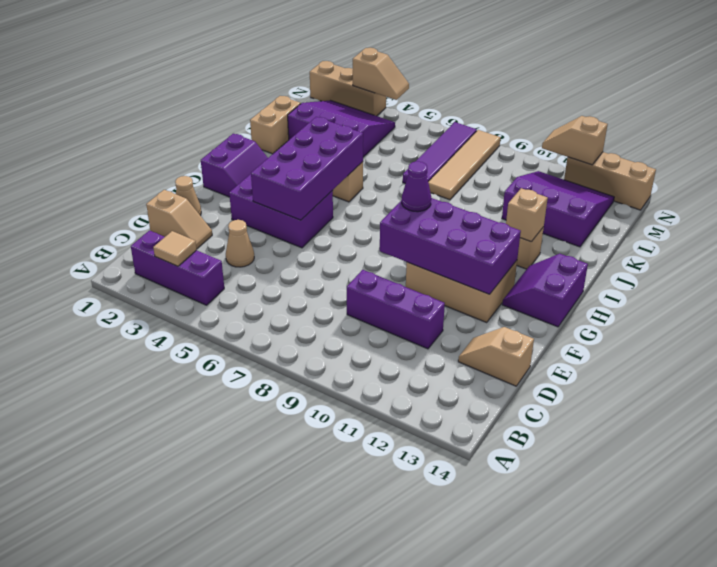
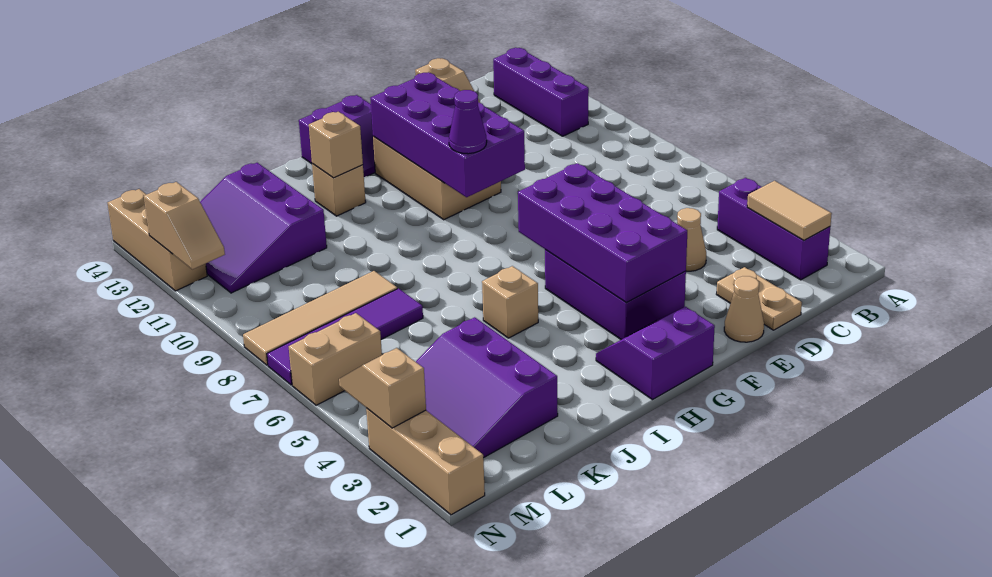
tan 1x1 tile [153,231,197,266] -> tan 1x2 tile [747,181,832,240]
tan 1x2 slope [146,190,212,249] -> tan 1x2 plate [716,267,802,330]
purple 1x3 brick [347,270,445,349] -> purple 1x3 brick moved to [493,48,589,136]
purple 2x4 brick [251,117,363,220] -> purple 2x4 brick turned to [518,163,687,303]
tan 1x2 brick [250,96,301,154] -> tan 1x2 brick moved to [289,313,382,405]

